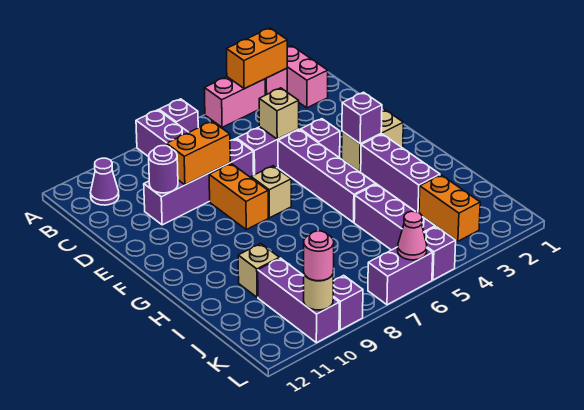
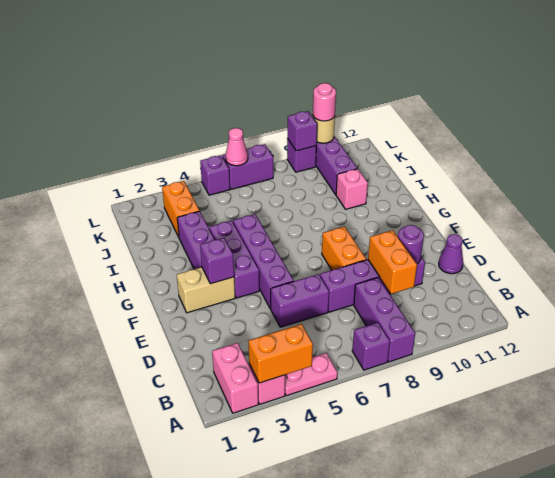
pink 1x2 brick [204,77,265,127] -> pink 1x2 plate [285,353,337,396]
purple 1x1 cone [90,158,119,205] -> purple 1x1 cone moved to [439,234,463,274]
tan 1x1 brick [259,88,299,139] -> none
orange 1x2 brick [167,121,230,185] -> orange 1x2 brick turned to [368,230,417,294]
purple 1x1 brick [301,119,340,158] -> purple 1x1 brick moved to [287,111,317,151]
tan 1x1 brick [251,166,291,218] -> none
purple 1x3 brick [354,184,435,250] -> purple 1x3 brick moved to [209,221,259,298]
tan 1x1 brick [238,244,279,297] -> pink 1x1 brick [336,169,368,209]

